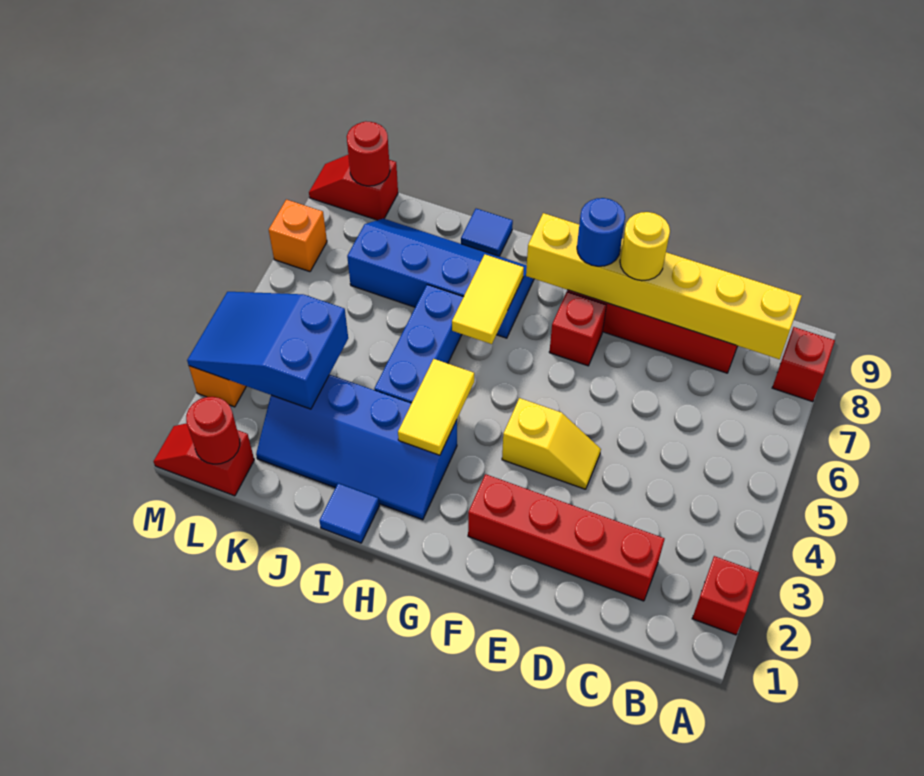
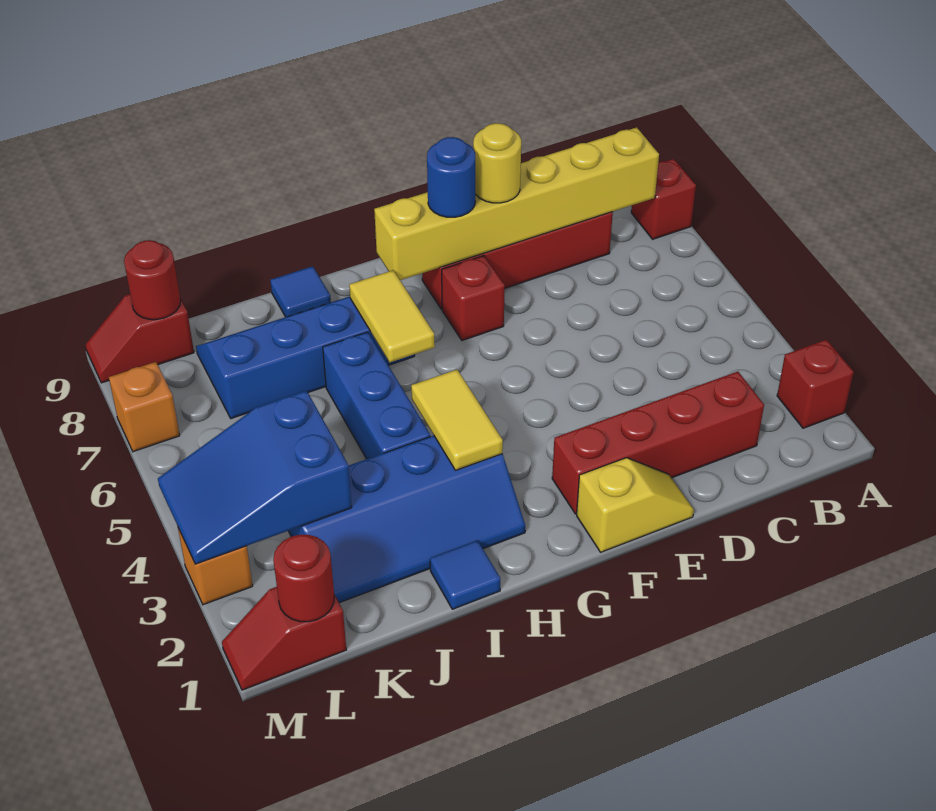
yellow 1x2 slope [502,398,601,489] -> yellow 1x2 slope moved to [577,458,694,552]

